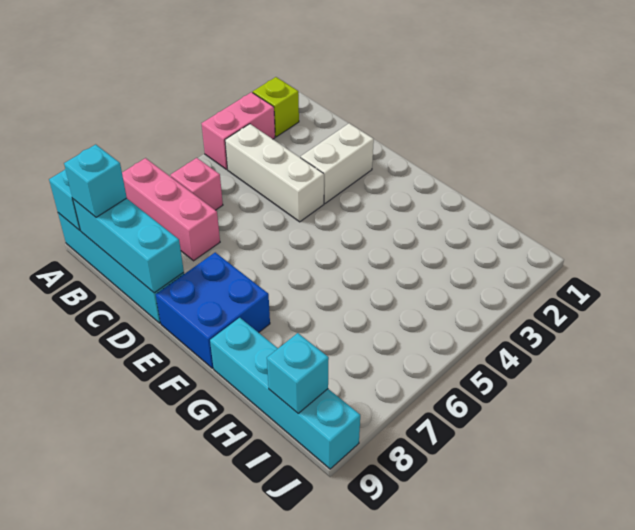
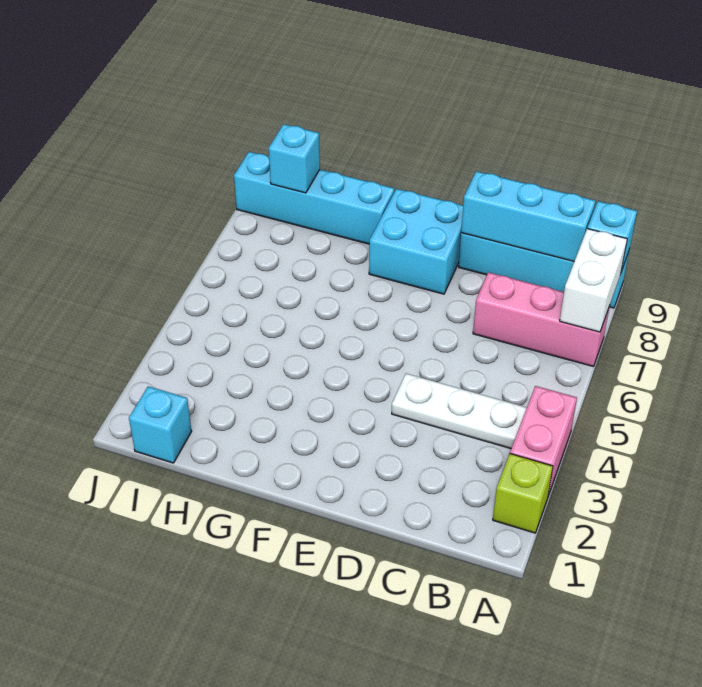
white 1x3 brick [225,124,324,222] -> white 1x3 plate [392,373,527,449]
pink 1x1 brick [170,158,223,210] -> none
cyan 1x1 brick [64,144,127,217] -> cyan 1x1 brick moved to [129,386,192,463]
white 1x2 brick [301,123,374,203] -> white 1x2 brick moved to [560,229,627,332]
blue 2x2 brick [156,252,270,368] -> cyan 2x2 brick [369,189,463,294]

